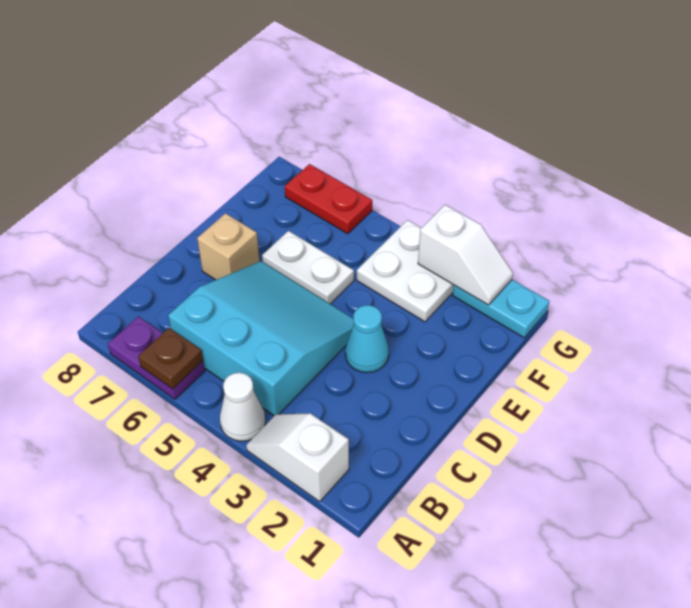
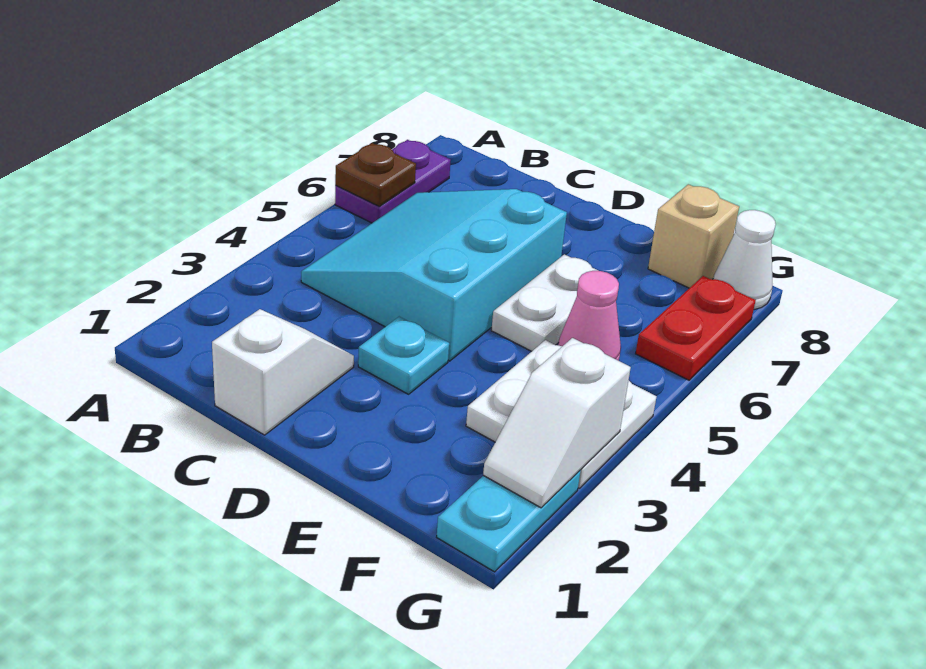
white 1x2 slope [246,413,349,502] -> white 1x2 slope moved to [212,309,354,435]
white 1x1 cone [220,373,265,441] -> white 1x1 cone moved to [713,210,776,310]
cyan 3x3 slope [168,261,354,416] -> cyan 3x3 slope turned to [301,189,567,361]
cyan 1x1 cone [345,305,389,373] -> cyan 1x1 plate [358,317,449,394]
tan 1x1 brick [197,213,260,280] -> tan 1x1 brick moved to [648,184,739,288]
none -> pink 1x1 cone [558,270,621,361]

